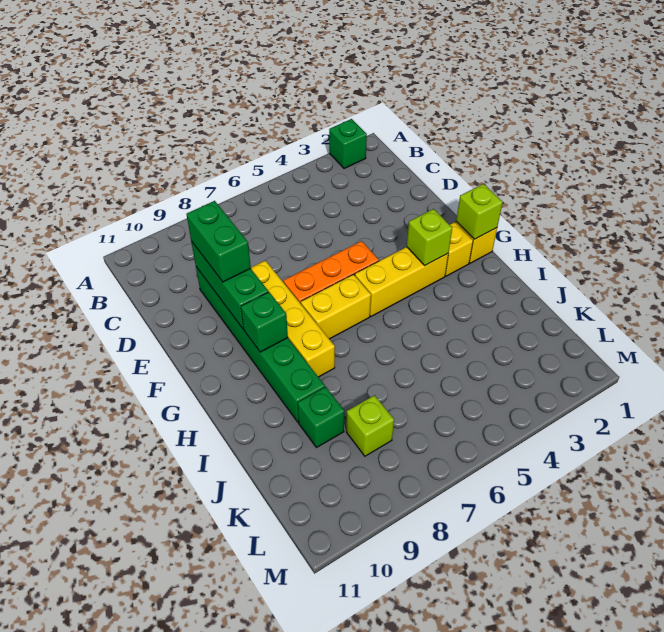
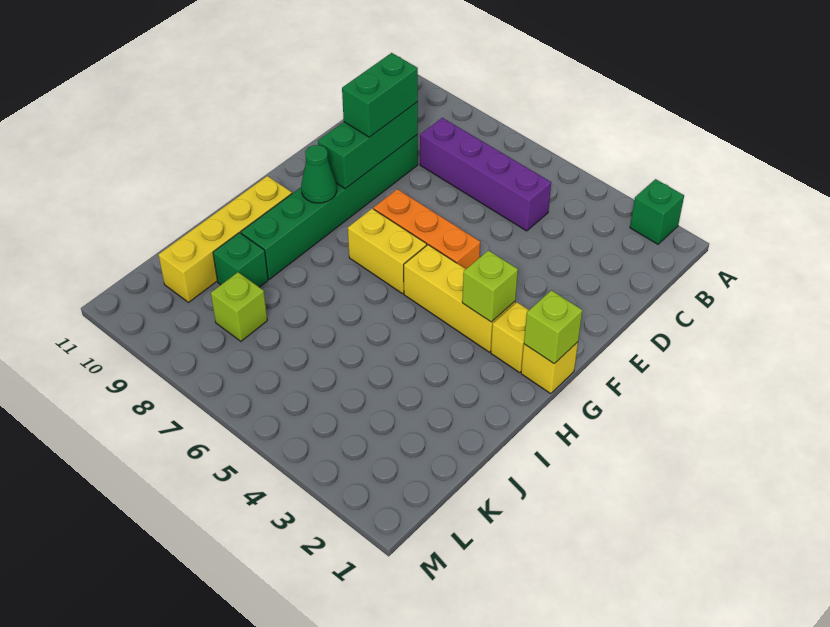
none -> purple 1x4 brick [420,118,551,231]
yellow 1x4 brick [251,261,335,377] -> yellow 1x4 brick moved to [159,176,292,302]
green 1x1 brick [241,292,288,352] -> green 1x1 cone [301,145,337,203]

